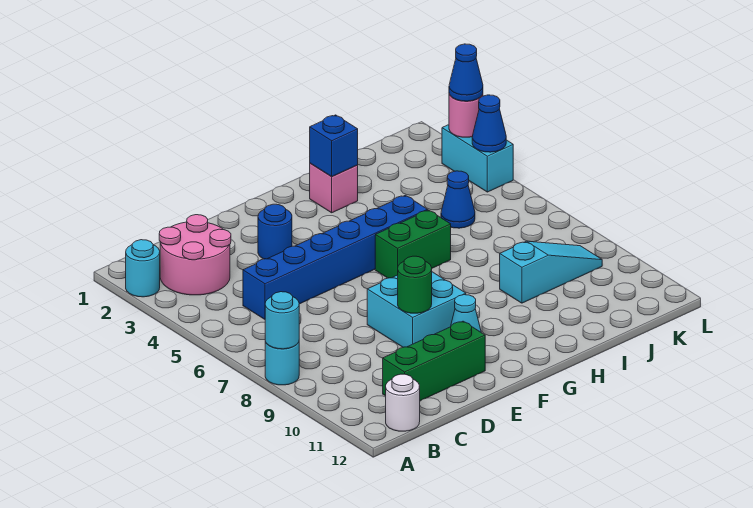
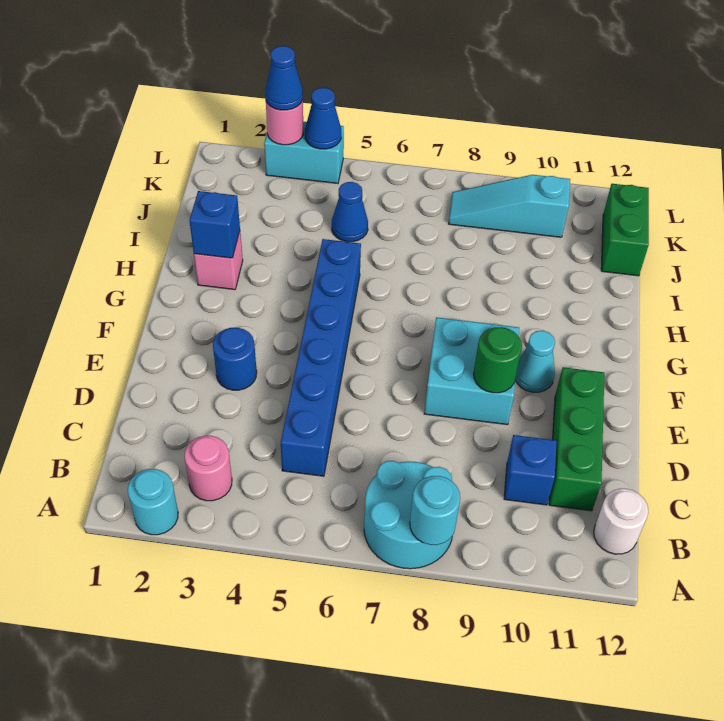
cyan 1x1 round brick [265,342,299,385] -> cyan 2x2 round brick [364,461,453,569]
pink 2x2 round brick [159,215,231,295] -> pink 1x1 round brick [185,436,232,501]
none -> blue 1x1 brick [504,435,557,505]
green 1x2 brick [375,210,451,278] -> green 1x2 brick moved to [601,184,649,276]
cyan 1x3 slope [500,241,602,303] -> cyan 1x3 slope turned to [449,175,570,237]

